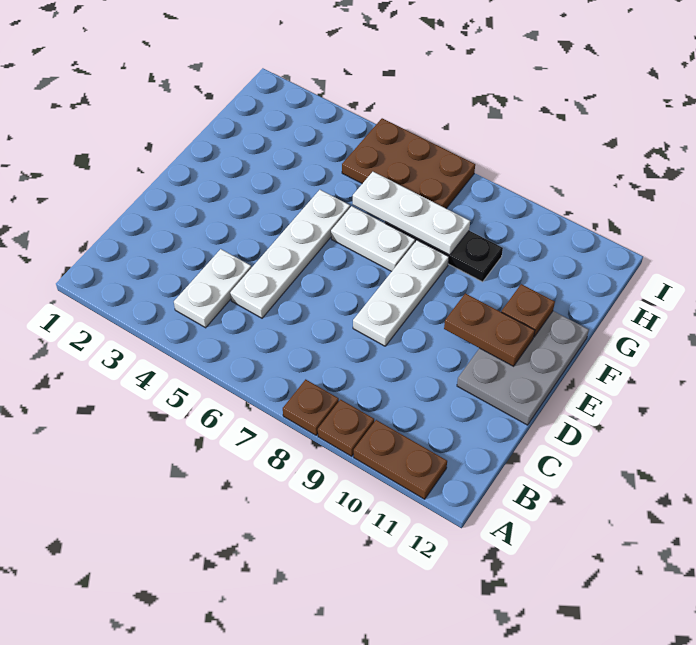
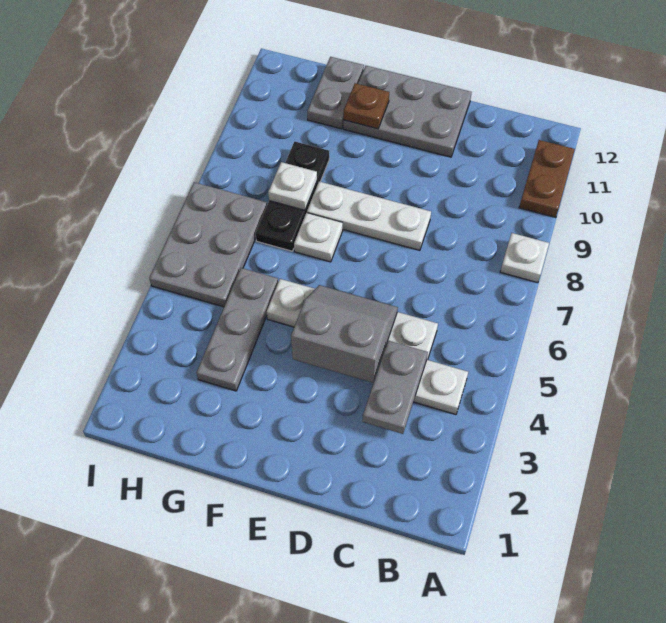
brown 1x1 plate [283,379,339,435] -> white 1x1 plate [500,233,549,283]
brown 1x1 plate [318,400,374,456] -> none
none -> grey 1x2 plate [362,341,428,434]
none -> grey 2x2 slope [291,285,398,383]
brown 1x2 plate [444,293,535,366] -> none
white 1x2 plate [331,206,415,271] -> white 1x1 plate [294,213,343,262]
none -> grey 1x3 plate [197,268,278,391]
white 1x3 plate [353,172,470,255] -> white 1x1 plate [268,162,317,210]
none -> grey 1x2 plate [307,57,364,129]
brown 2x3 plate [342,118,475,208] -> grey 2x3 plate [149,182,267,307]

